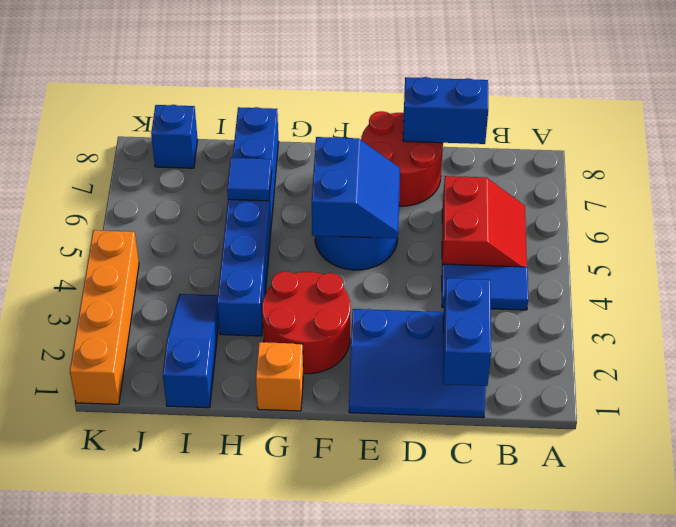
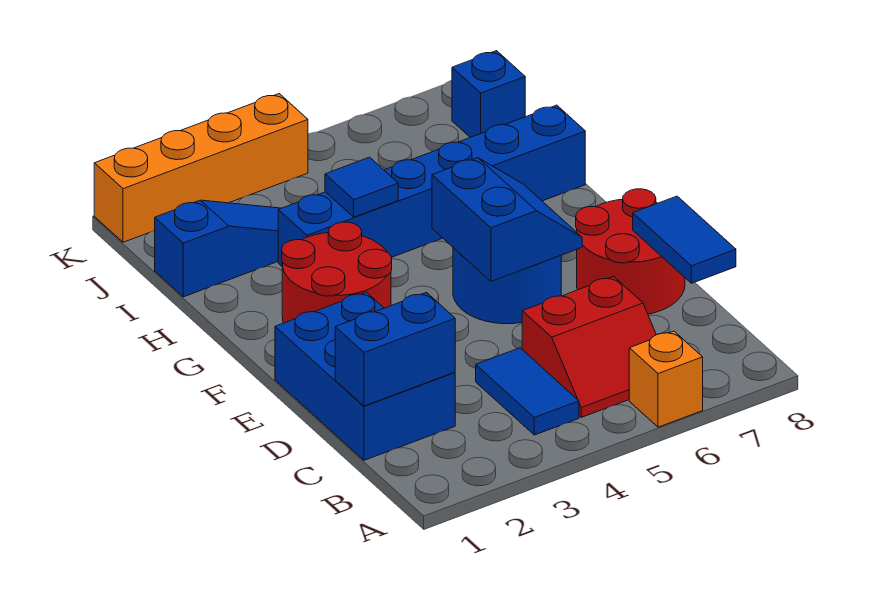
blue 2x3 slope [349,309,486,418] -> blue 2x3 brick [275,292,455,460]
blue 1x2 brick [403,77,488,144] -> blue 1x2 tile [633,196,736,283]
blue 2x2 slope [312,137,400,238] -> blue 2x2 slope turned to [432,158,582,281]
orange 1x1 brick [256,342,303,411] -> orange 1x1 brick moved to [629,331,703,427]
blue 1x1 tile [227,158,272,201] -> blue 1x1 tile moved to [325,157,398,217]

